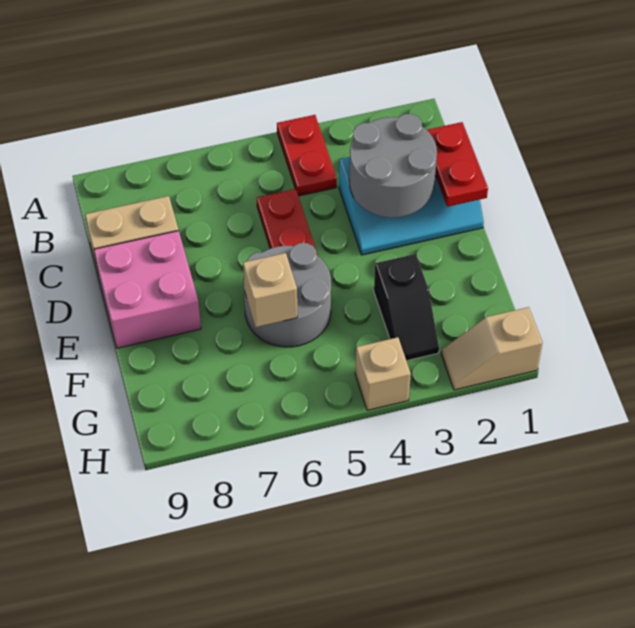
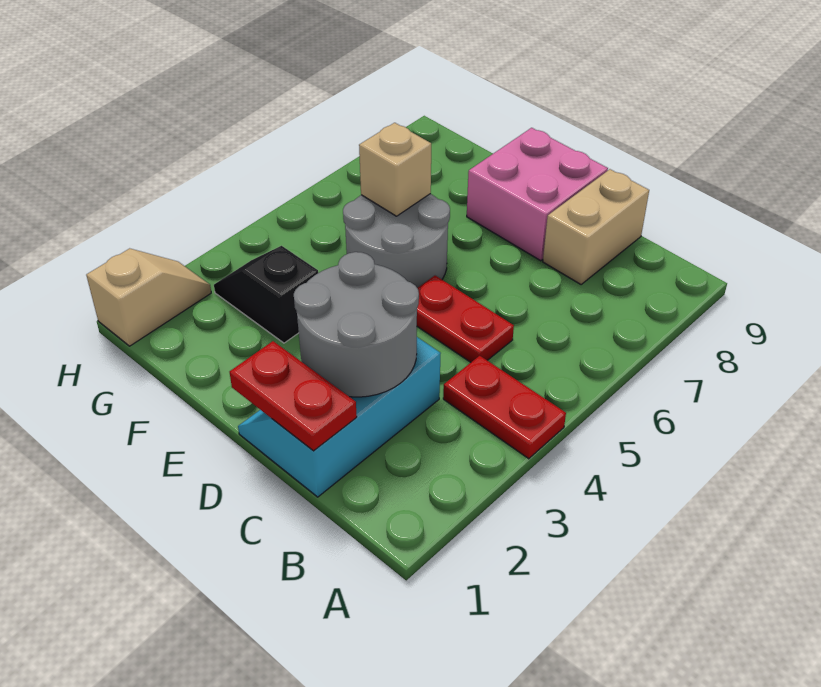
tan 1x1 brick [355,337,411,410] -> none

